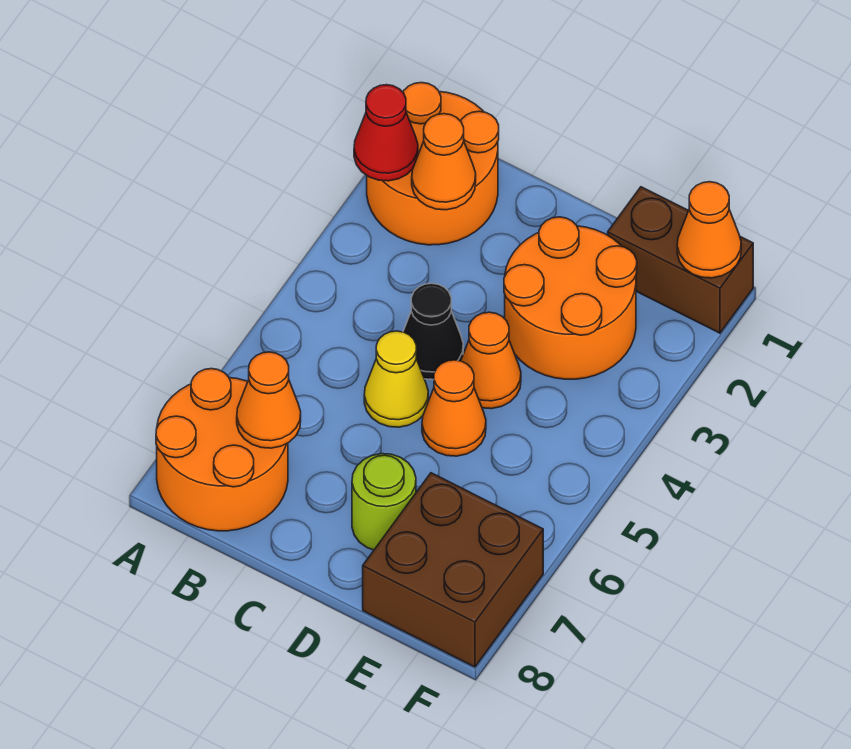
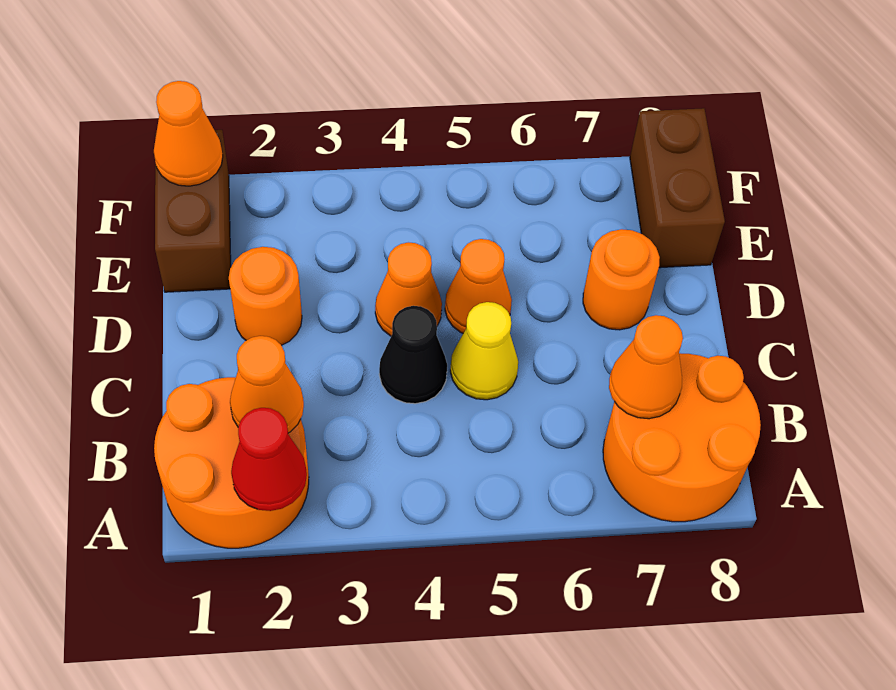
orange 2x2 round brick [504,217,637,379] -> orange 1x1 round brick [229,247,302,345]
lime 1x1 round brick [352,454,416,550] -> orange 1x1 round brick [583,229,660,330]
brown 2x2 brick [363,473,543,667] -> brown 1x2 brick [630,108,725,268]

